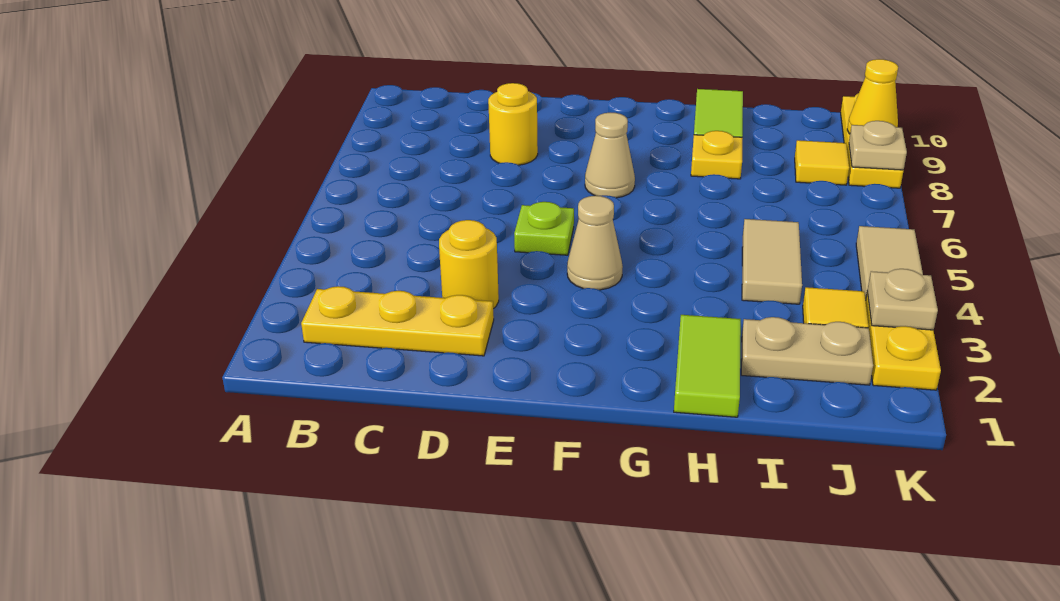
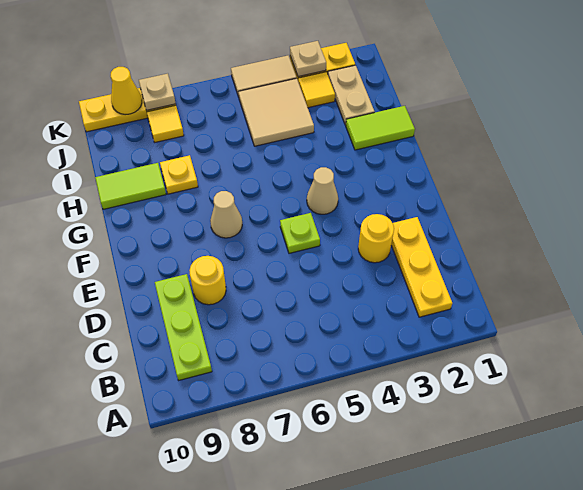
none -> lime 1x3 plate [155,274,212,380]
tan 1x2 tile [742,219,802,304] -> tan 2x2 tile [239,78,314,146]

